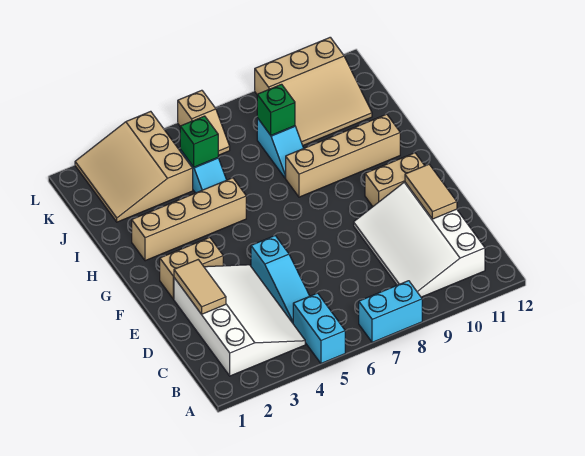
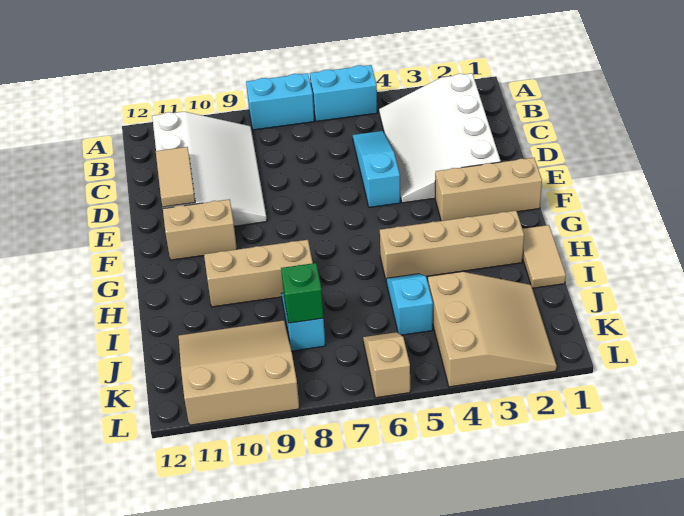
cyan 1x2 brick [293,293,345,363] -> cyan 1x2 brick turned to [310,65,377,121]
tan 1x2 tile [174,260,226,314] -> tan 1x2 tile moved to [523,225,566,288]
tan 1x2 brick [160,237,223,299] -> tan 1x3 brick [435,158,542,221]
tan 1x4 brick [286,114,400,197] -> tan 1x3 brick [204,240,313,307]
green 1x1 brick [180,116,218,167] -> none

